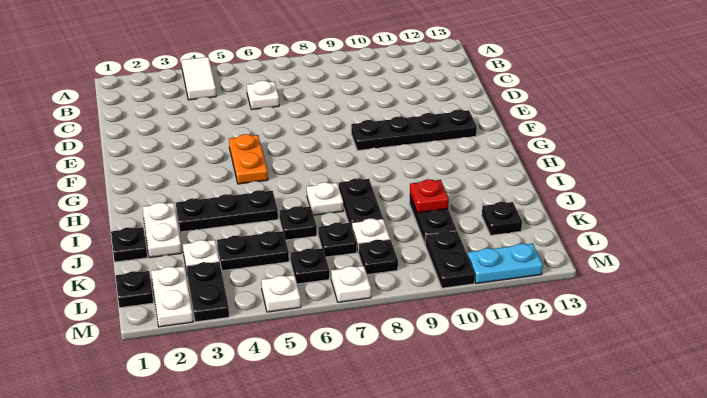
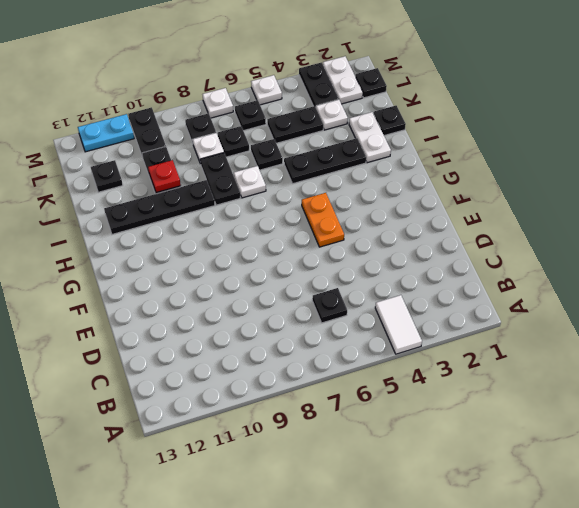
white 1x1 plate [247,81,279,110] -> black 1x1 plate [312,288,347,323]
black 1x4 plate [351,110,477,151] -> black 1x4 plate moved to [104,180,215,234]

